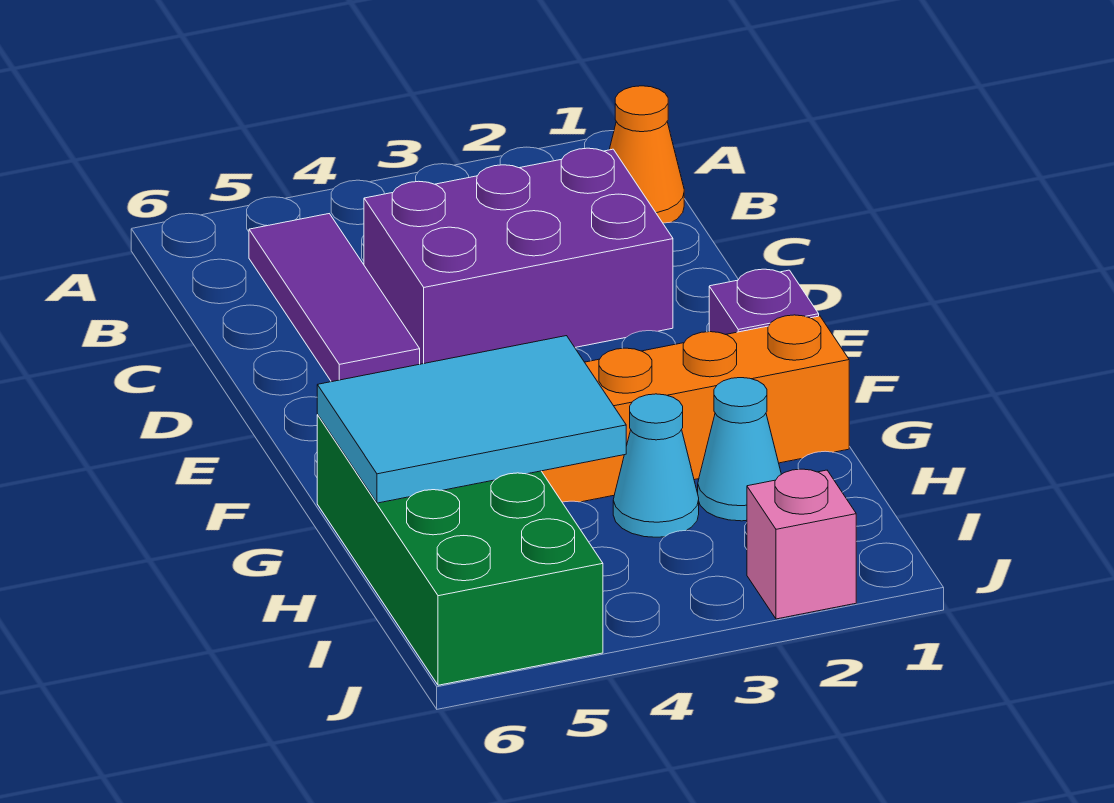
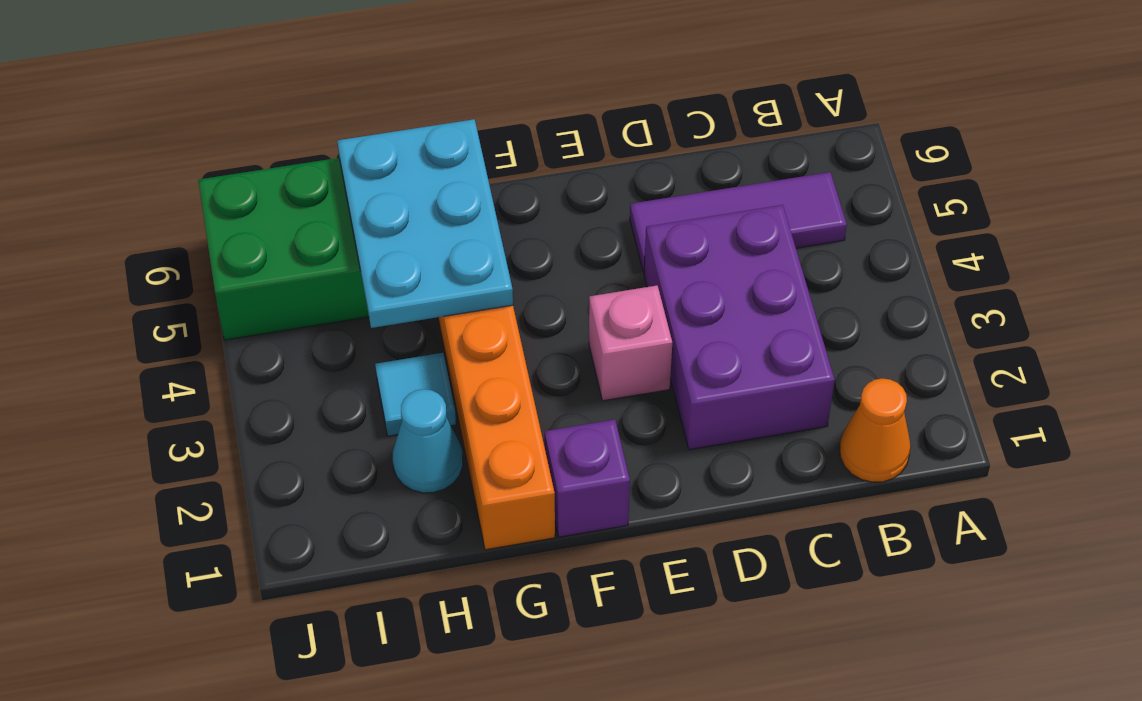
cyan 2x3 tile [317,336,626,503] -> cyan 2x3 plate [337,119,513,328]
cyan 1x1 cone [613,394,699,537] -> cyan 1x1 tile [375,353,456,436]
pink 1x1 brick [747,469,856,619] -> pink 1x1 brick moved to [589,286,672,401]

